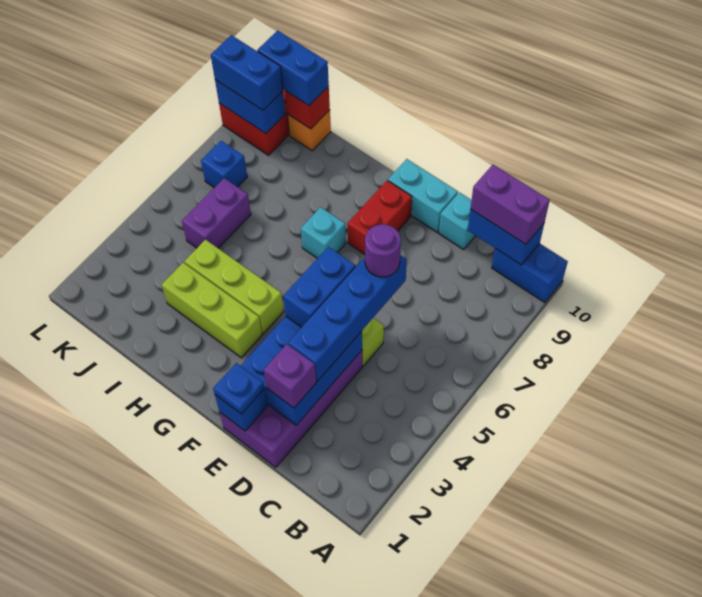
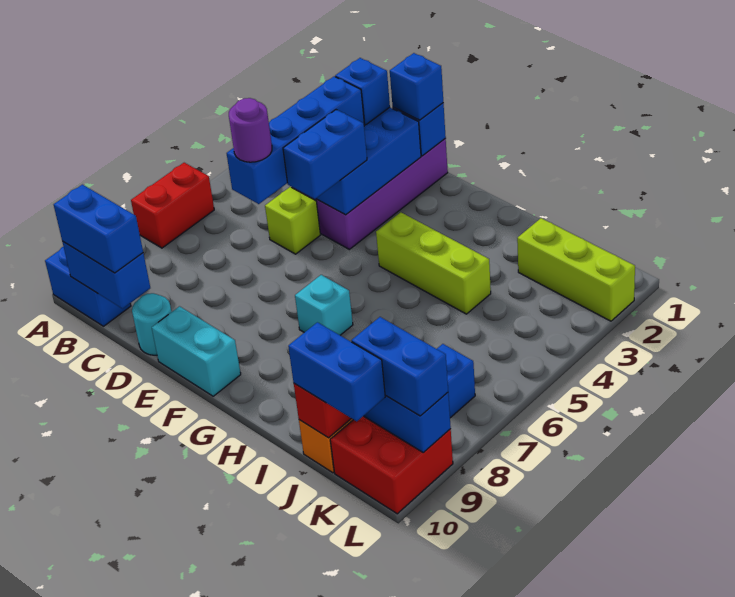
purple 1x2 brick [470,165,550,244] -> blue 1x2 brick [54,185,143,273]
purple 1x1 brick [264,344,316,408] -> blue 1x1 brick [335,58,390,125]
cyan 1x1 brick [439,192,476,249] -> cyan 1x1 round brick [132,293,172,355]
blue 1x1 plate [213,363,264,414] -> blue 1x1 brick [390,53,443,120]
red 1x2 brick [347,180,412,254] -> red 1x2 brick moved to [131,163,214,248]
lime 1x3 brick [162,263,262,358] -> lime 1x3 brick moved to [517,218,635,321]
purple 1x2 brick [182,178,251,248] -> none

